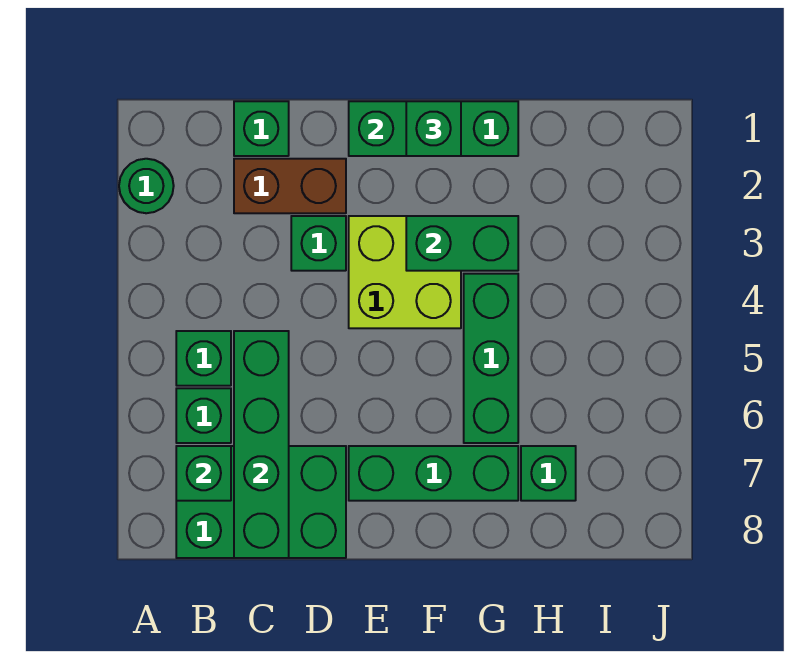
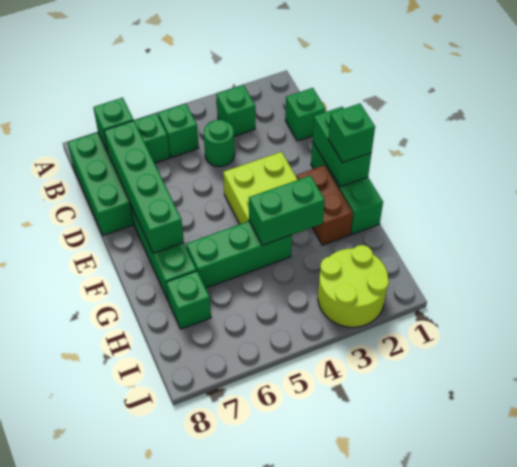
green 1x1 round brick [119,159,174,213] -> green 1x1 round brick moved to [204,120,235,167]
brown 1x2 brick [234,159,346,213] -> brown 1x2 brick moved to [297,165,353,245]
green 1x4 brick [234,331,289,558] -> green 1x4 brick turned to [104,121,184,253]
green 1x1 brick [291,216,346,271] -> green 1x1 brick moved to [216,85,255,136]
green 1x2 brick [406,216,518,271] -> green 1x2 brick turned to [249,176,325,245]
none -> lime 2x2 round brick [318,245,389,327]

